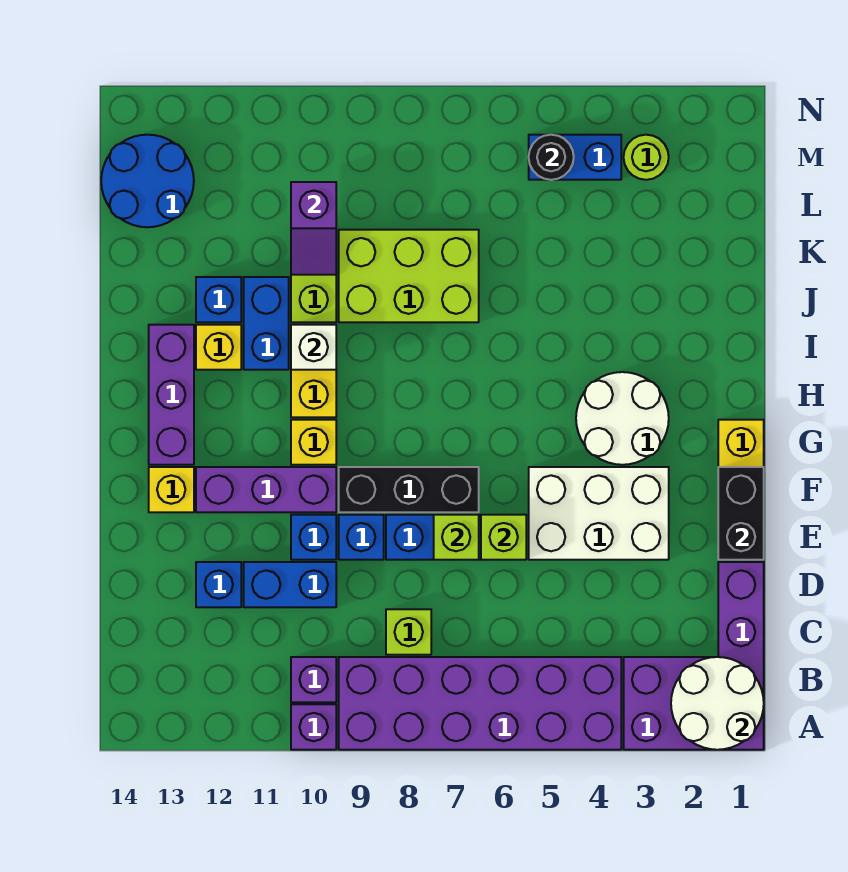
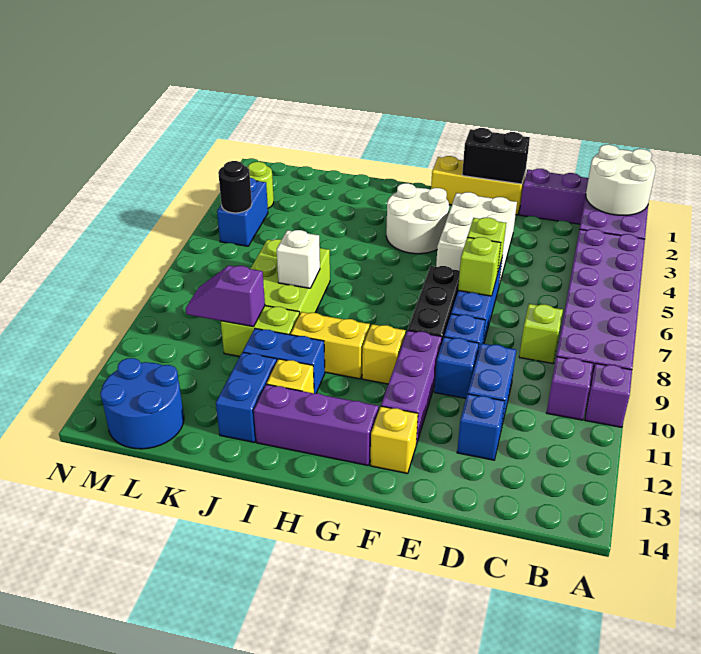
white 1x1 brick [291,325,336,370] -> white 1x1 brick moved to [277,230,320,288]
blue 1x1 brick [196,277,241,322] -> blue 1x2 brick [216,352,277,443]
purple 1x2 slope [291,182,336,275] -> purple 1x2 slope turned to [186,266,265,327]

